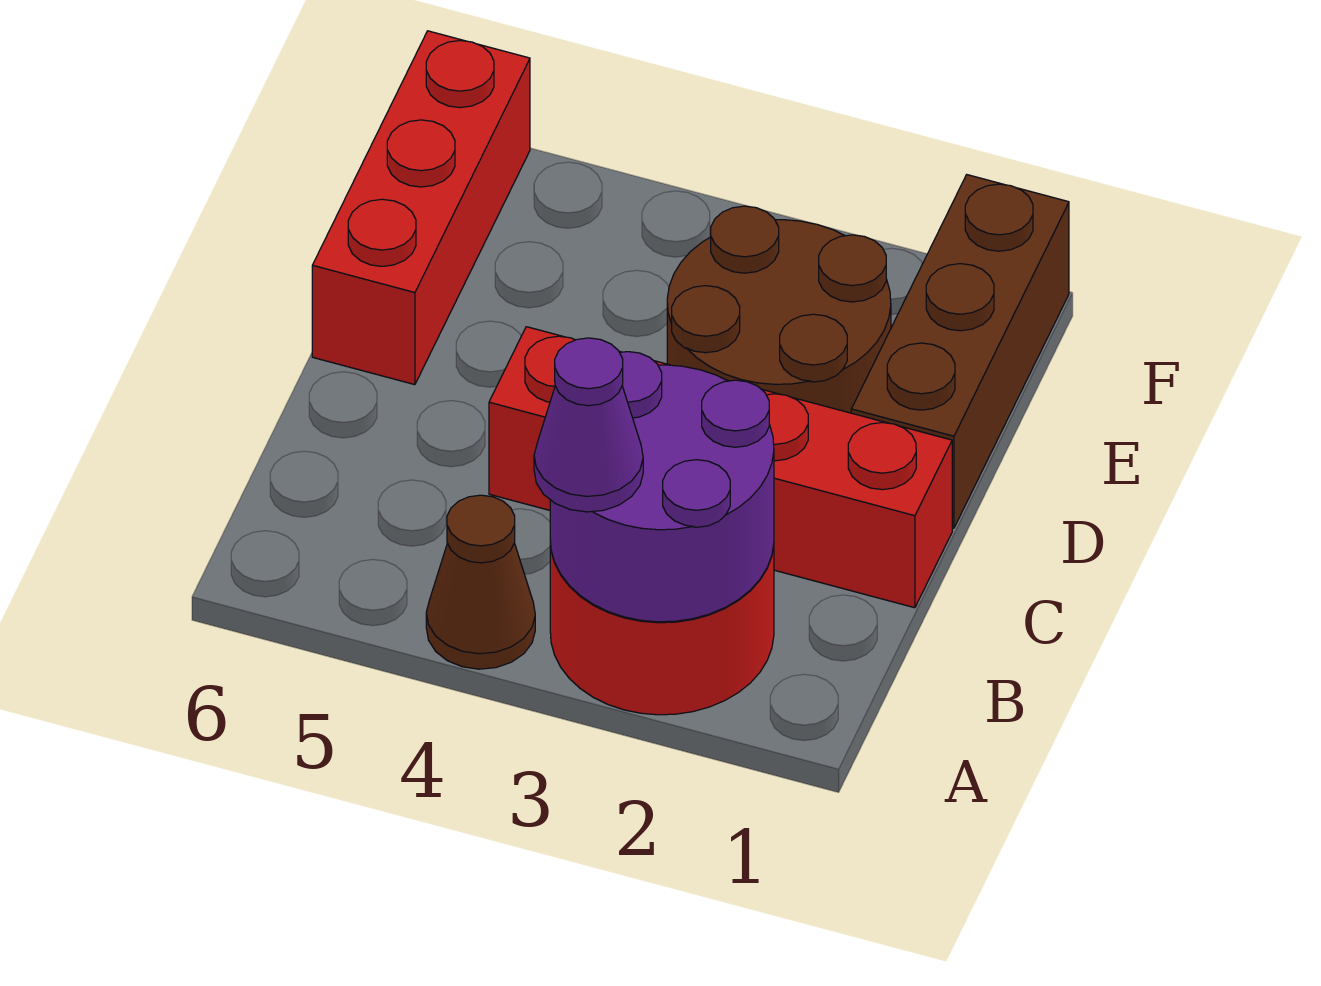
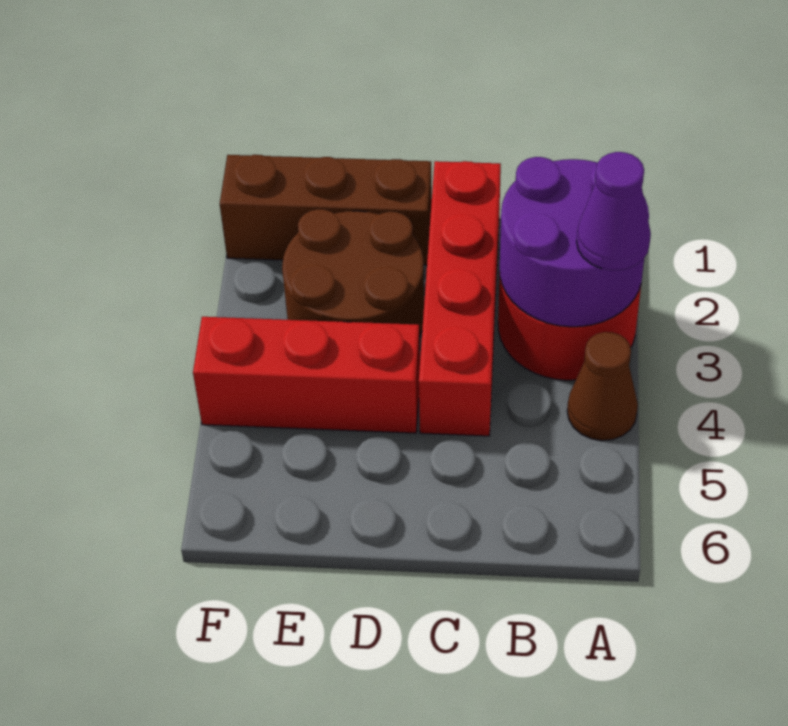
red 1x3 brick [312,31,530,385] -> red 1x3 brick moved to [193,317,420,433]

